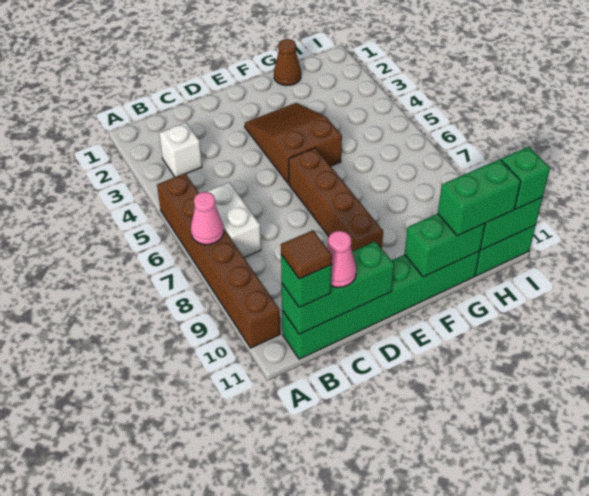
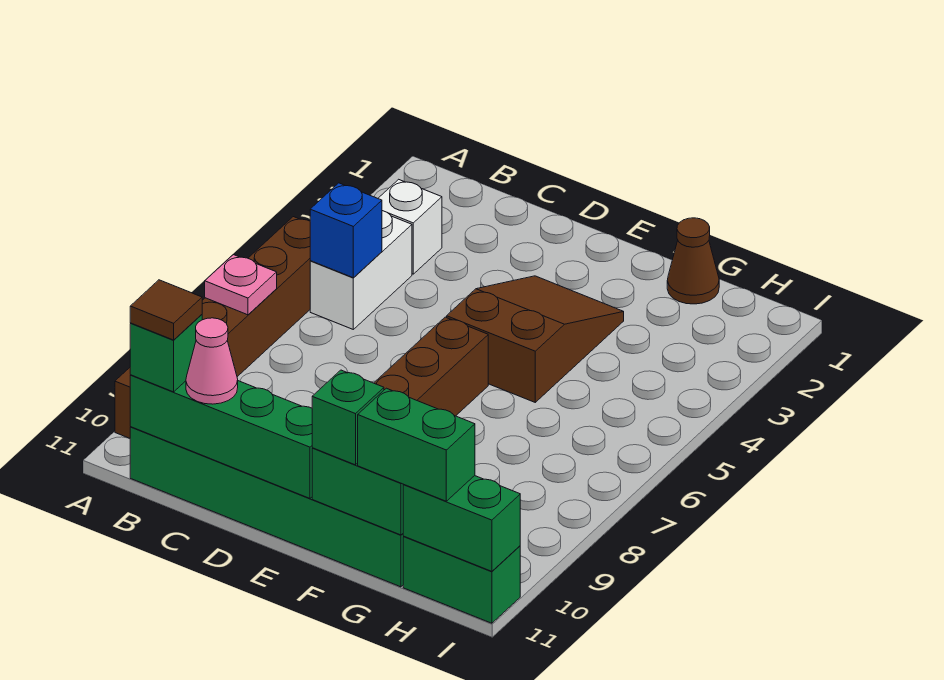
pink 1x1 cone [191,192,224,245] -> pink 1x1 plate [205,255,277,315]
none -> blue 1x1 brick [310,183,382,278]
white 1x2 brick [206,182,261,258] -> white 1x2 brick moved to [310,211,412,329]
green 1x3 brick [282,241,394,334] -> green 1x4 brick [130,375,312,498]
green 1x1 brick [501,147,550,209] -> green 1x1 brick moved to [312,370,384,465]

